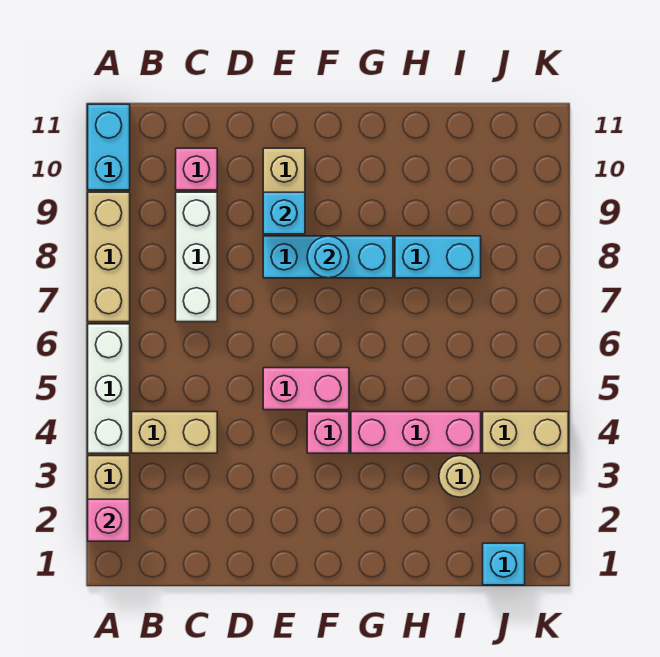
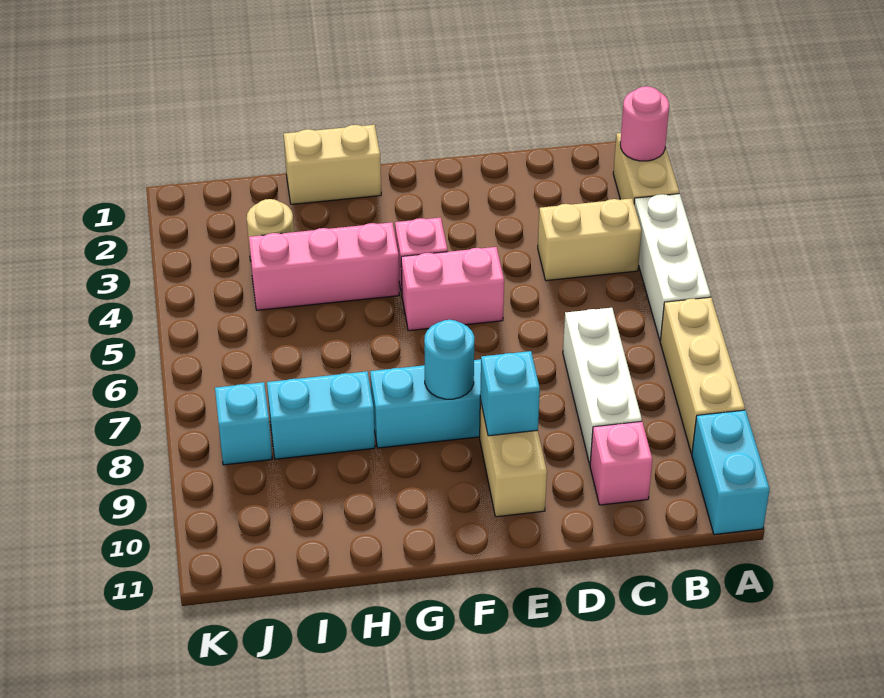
pink 1x1 brick [88,499,130,541] -> pink 1x1 round brick [620,86,669,161]
cyan 1x1 brick [483,543,525,585] -> cyan 1x1 brick moved to [215,382,272,465]
tan 1x2 brick [483,412,568,453] -> tan 1x2 brick moved to [284,125,381,204]

